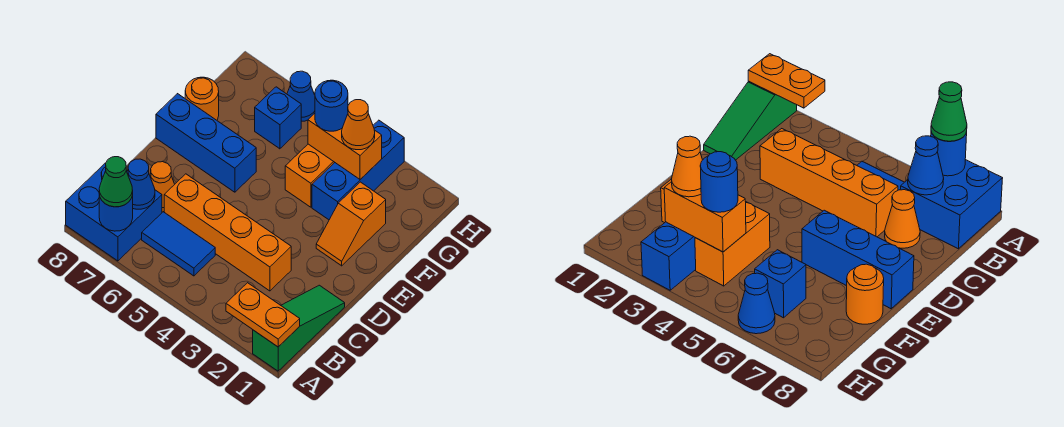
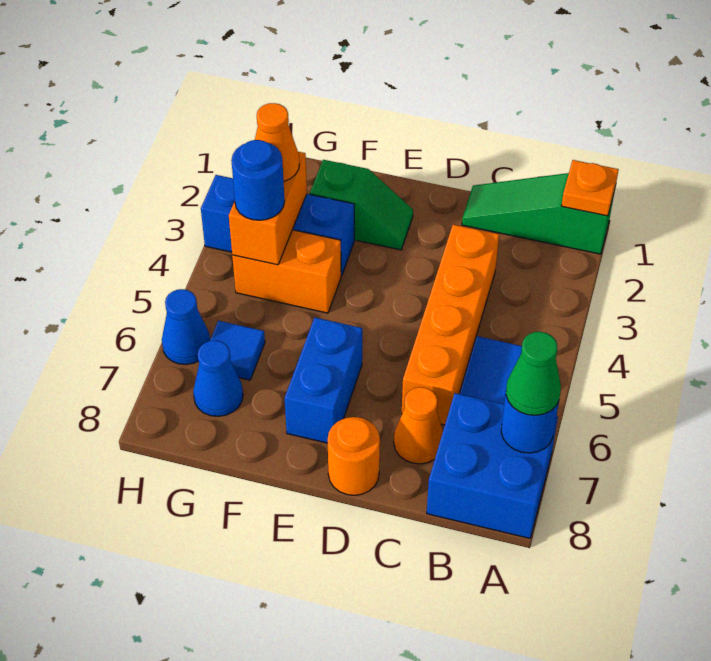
orange 1x2 plate [226,283,300,347] -> orange 1x1 plate [562,160,619,216]
blue 1x1 cone [128,159,155,209] -> blue 1x1 cone moved to [193,340,243,416]
orange 1x2 slope [316,182,386,266] -> green 1x2 slope [310,160,413,250]
blue 1x3 brick [156,94,256,192] -> blue 1x2 brick [285,318,362,443]
orange 1x1 round brick [185,77,219,120] -> orange 1x1 round brick moved to [328,417,380,495]
blue 1x1 brick [255,87,301,149] -> blue 1x1 tile [210,321,265,380]

